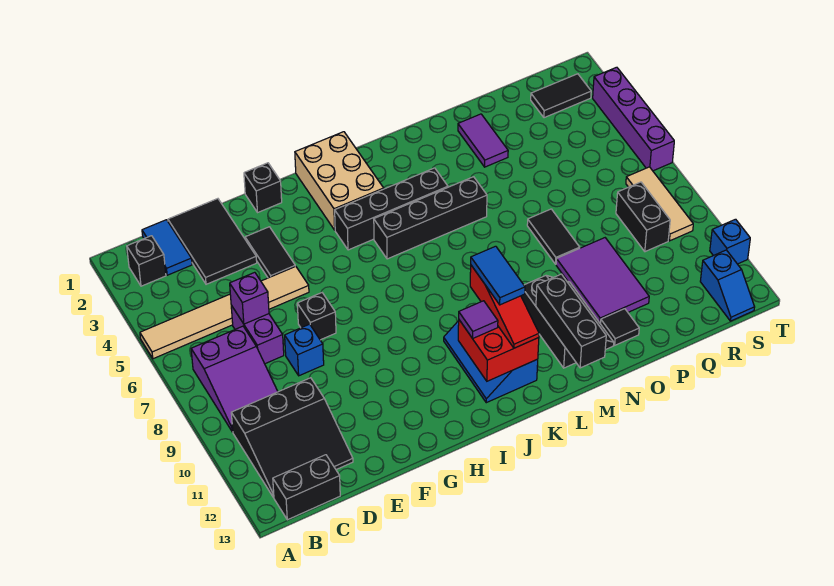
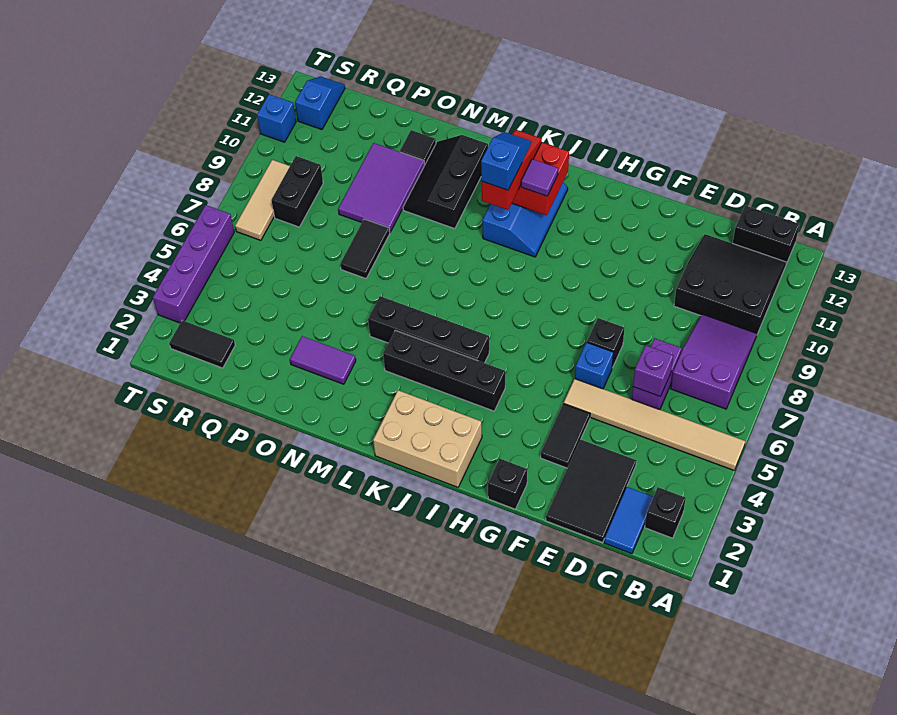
blue 1x1 brick [285,324,324,376] -> blue 1x1 brick moved to [575,343,613,389]
tan 2x3 brick [295,132,384,230] -> tan 2x3 brick turned to [373,390,482,487]
blue 1x2 tile [471,246,525,305] -> blue 1x2 slope [481,132,531,190]
black 1x3 brick [536,274,606,368] -> none
purple 1x2 tile [458,114,508,167] -> purple 1x2 tile turned to [290,336,356,384]

